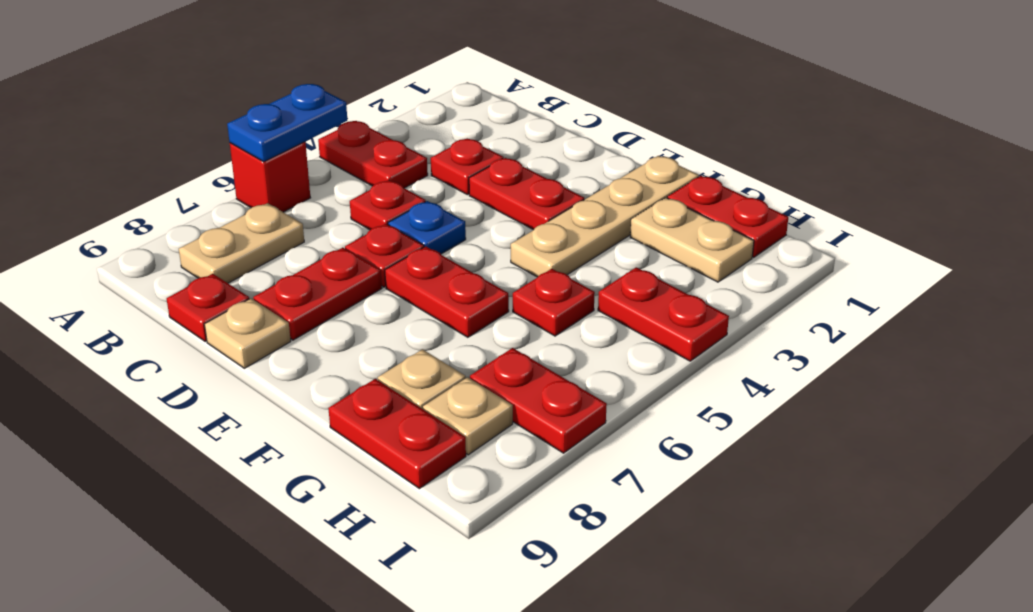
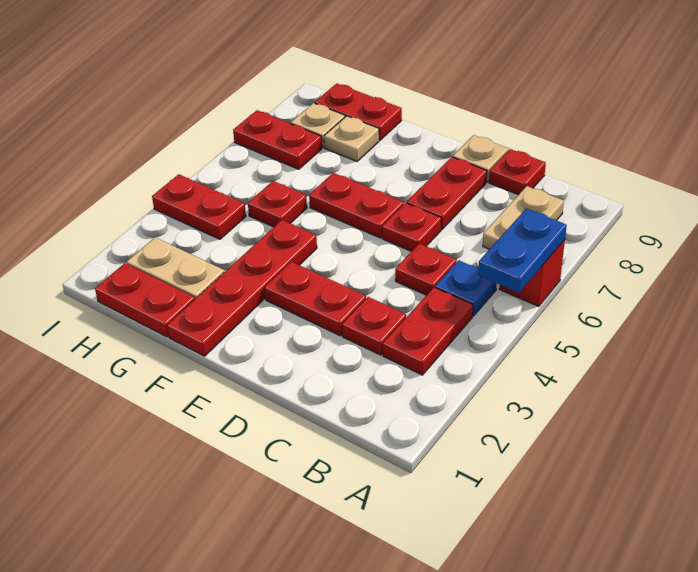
red 1x2 plate [318,121,428,188] -> red 1x2 plate turned to [383,287,473,375]
blue 1x1 plate [388,201,466,254] -> blue 1x1 plate moved to [435,260,497,316]
tan 1x4 plate [511,156,699,277] -> red 1x4 plate [167,220,317,356]

